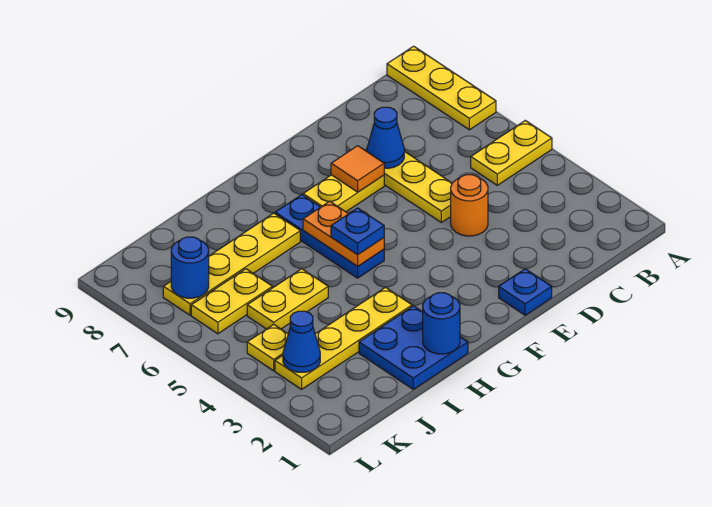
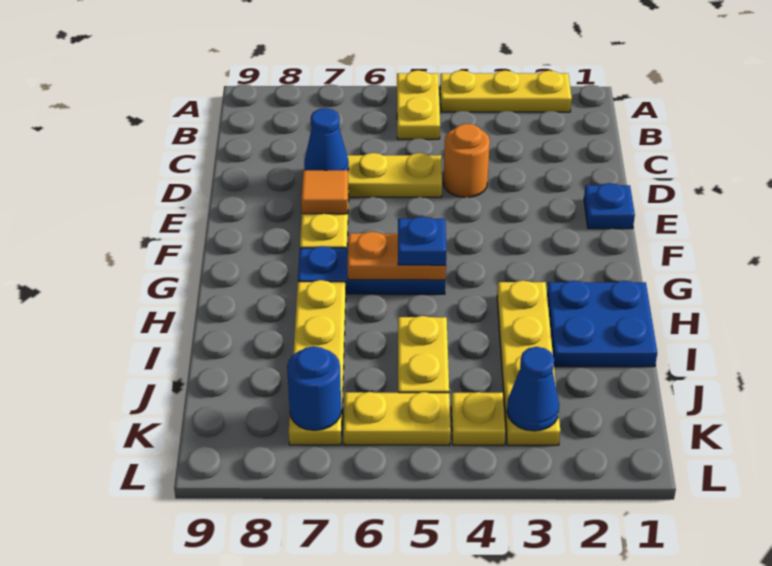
yellow 1x3 plate [387,46,496,130] -> yellow 1x3 plate moved to [440,70,572,112]
blue 1x1 round brick [423,293,460,354] -> none
yellow 1x2 plate [191,269,272,334] -> yellow 1x2 plate turned to [343,392,451,445]

